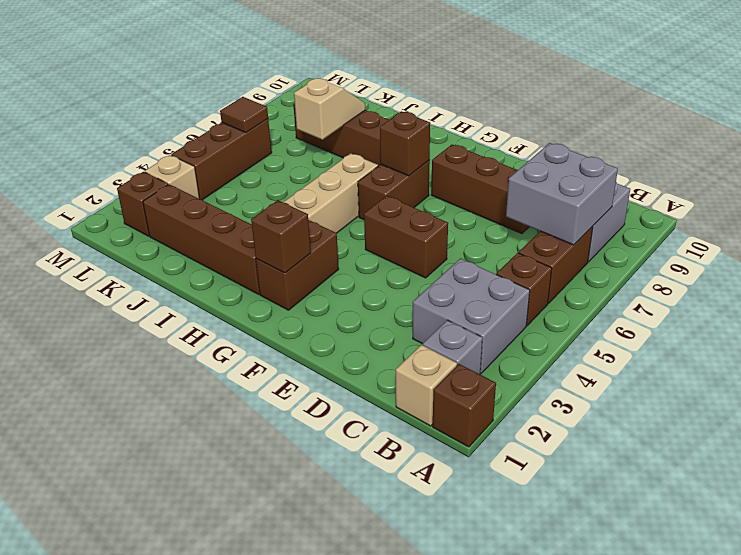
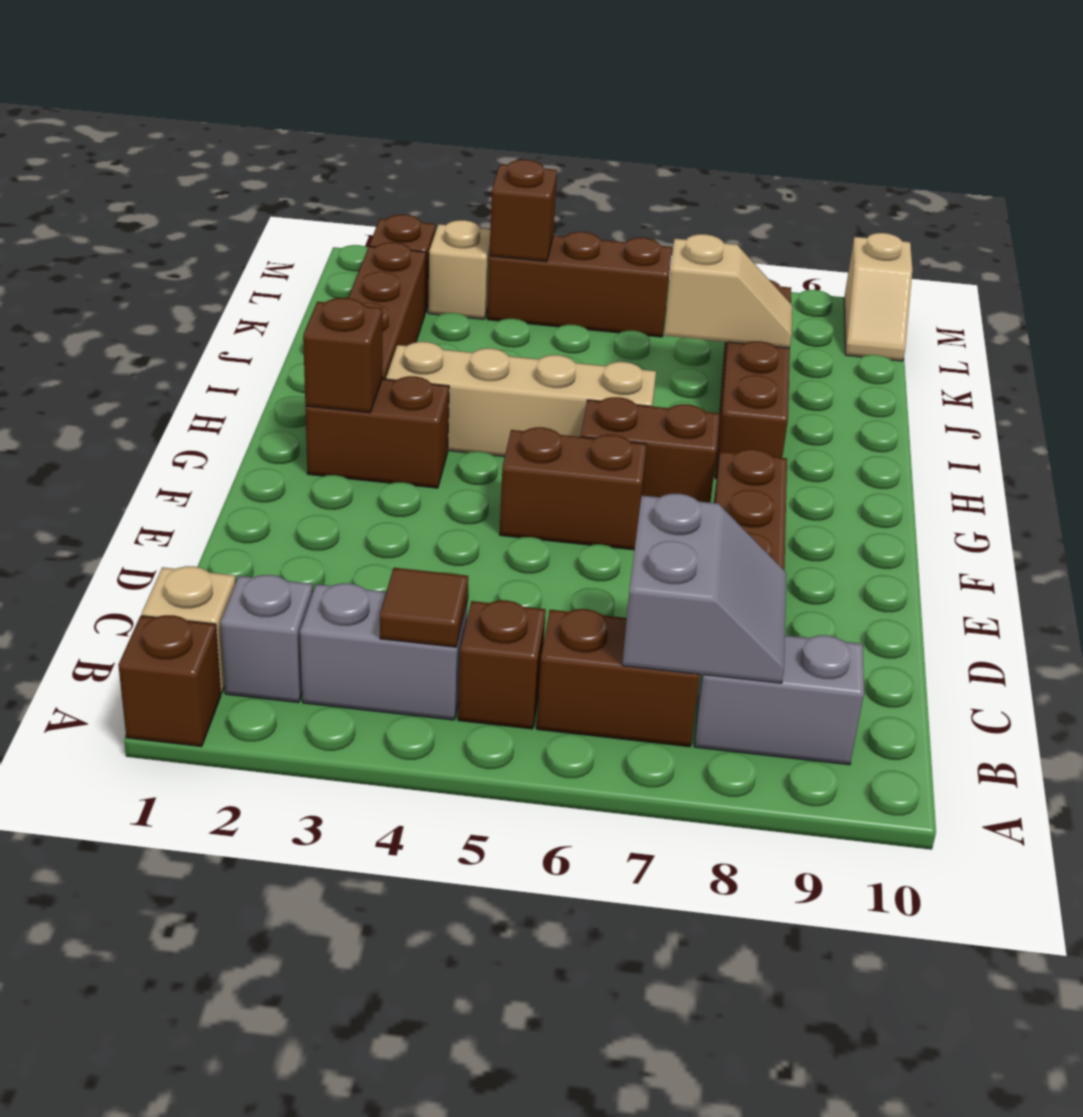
grey 2x2 brick [413,259,530,373] -> grey 1x2 brick [300,583,467,720]
grey 2x2 brick [506,143,618,245] -> grey 2x2 slope [622,494,786,683]
brown 1x2 brick [364,196,448,278] -> brown 1x2 brick turned to [500,427,647,550]
brown 1x1 brick [380,111,430,176] -> brown 1x1 brick moved to [490,160,557,262]
brown 1x1 tile [220,97,268,133] -> brown 1x1 tile moved to [380,568,468,647]
none -> tan 1x2 slope [844,233,912,361]

